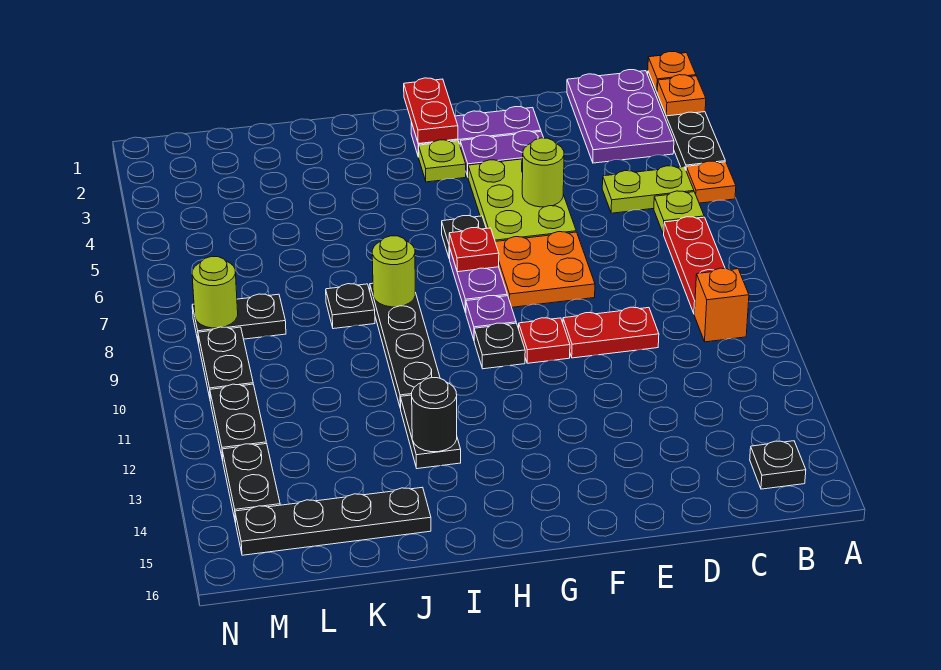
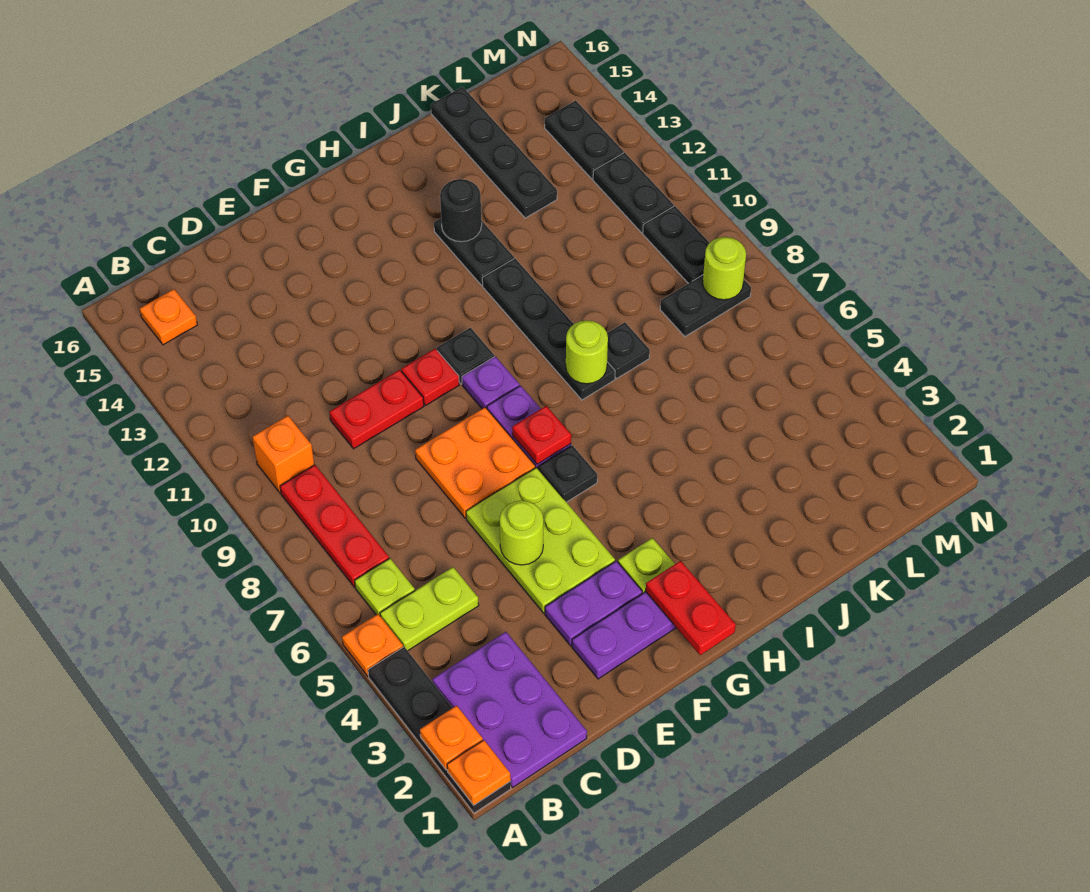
black 1x1 plate [750,441,806,489] -> orange 1x1 plate [140,289,197,345]
black 1x4 plate [235,487,431,555] -> black 1x4 plate turned to [431,87,557,218]

